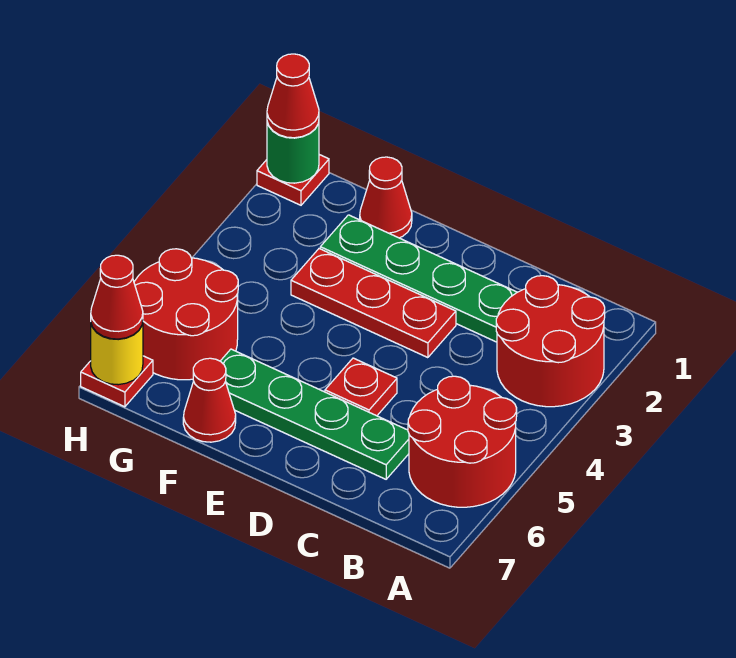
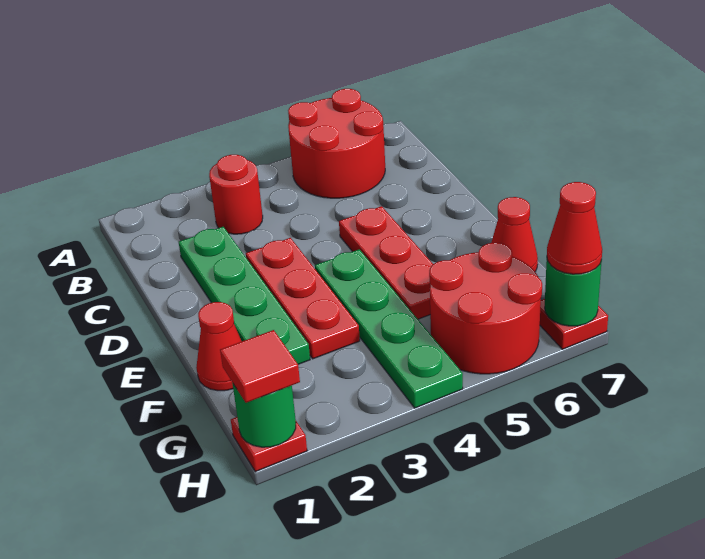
red 2x2 round brick [496,276,605,407] -> red 1x1 round brick [209,155,263,234]
green 1x4 plate [221,349,409,479] -> green 1x4 plate moved to [315,249,463,408]
red 1x1 plate [325,358,397,416] -> red 1x3 plate [339,206,433,319]
red 1x1 cone [267,54,319,138] -> red 1x1 tile [220,330,300,403]
yellow 1x1 round brick [91,322,143,385] -> green 1x1 round brick [545,260,602,326]

